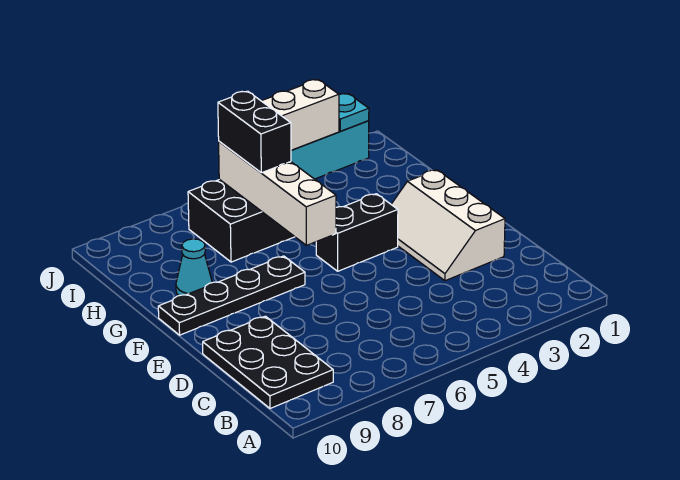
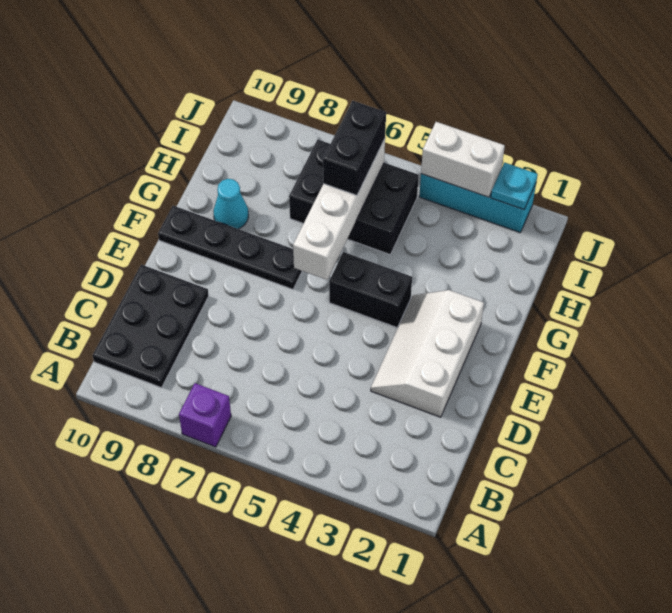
none -> purple 1x1 brick [179,383,231,447]

